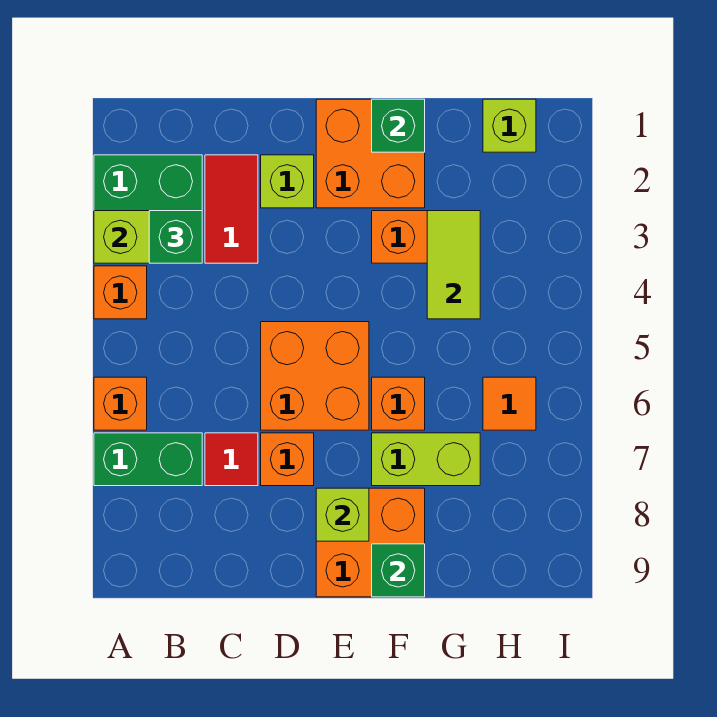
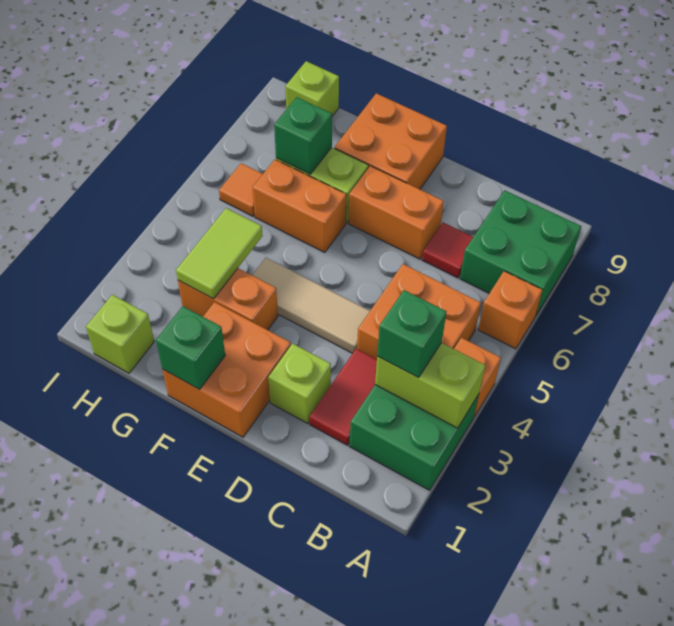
green 1x2 brick [94,433,202,486] -> green 2x2 brick [460,191,581,316]
none -> tan 1x3 tile [252,258,370,353]
orange 2x2 brick [261,322,369,430] -> orange 2x2 brick moved to [357,264,481,359]
orange 1x1 brick [261,433,314,486] -> orange 1x2 brick [348,166,444,259]
lime 1x1 brick [316,488,369,541] -> lime 1x1 brick moved to [285,61,339,116]
orange 1x1 brick [372,377,425,430] -> orange 1x2 brick [253,160,347,253]
green 1x1 brick [372,544,425,597] -> green 1x1 brick moved to [274,97,332,174]

